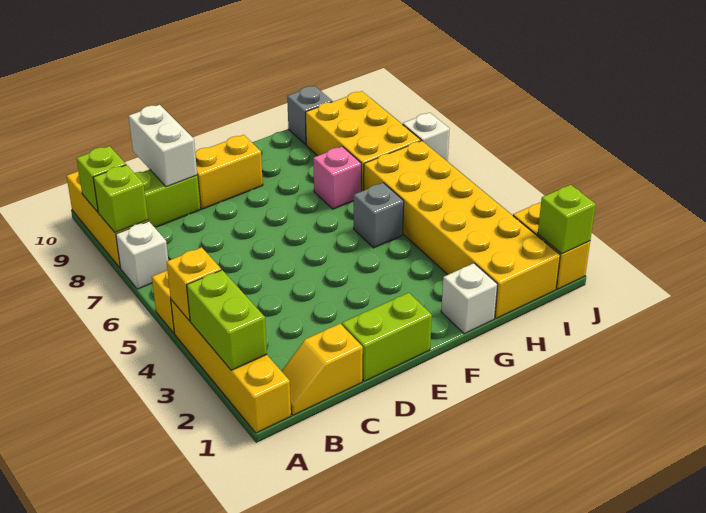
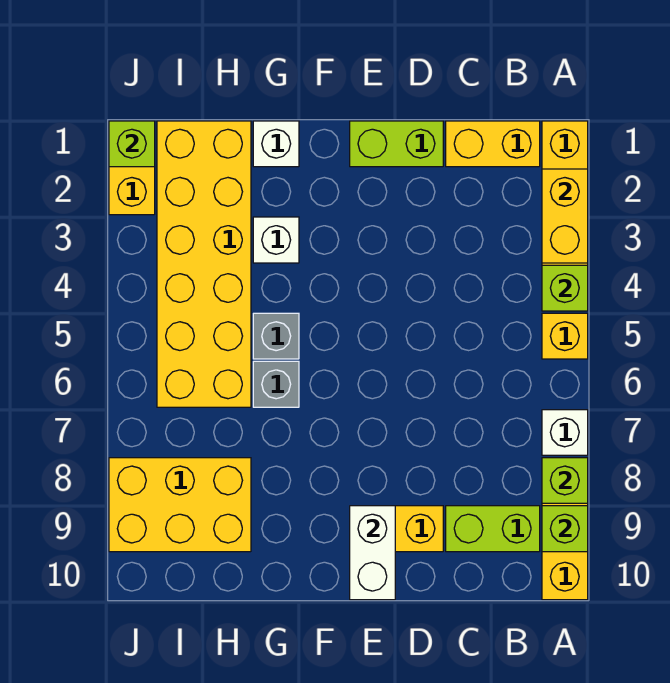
lime 1x2 brick [187,270,267,370] -> yellow 1x2 brick [542,169,588,263]
yellow 1x1 brick [167,247,221,321] -> lime 1x1 brick [542,265,588,311]
yellow 1x2 slope [282,324,363,415] -> yellow 1x2 brick [446,121,540,167]
white 1x2 brick [129,105,197,187] -> white 1x2 brick moved to [350,506,395,600]
pink 1x1 brick [313,146,361,209] -> none
yellow 2x3 brick [306,91,421,191] -> yellow 2x3 brick turned to [109,458,251,552]
grey 1x1 brick [287,86,332,145] -> grey 1x1 brick moved to [253,361,299,407]
white 1x1 brick [403,113,450,162] -> white 1x1 brick moved to [253,217,299,263]

